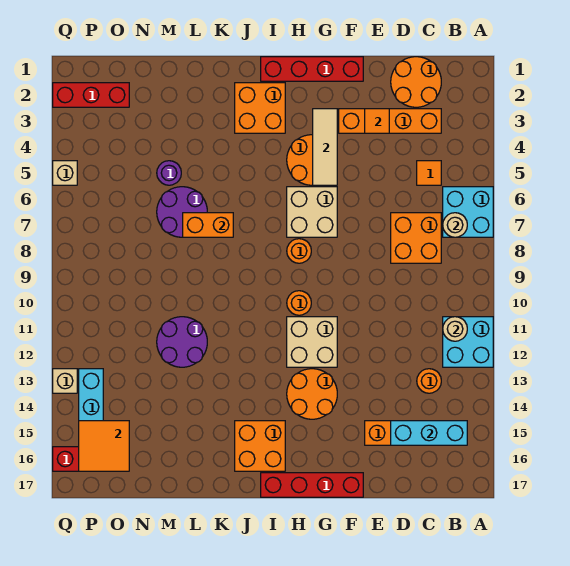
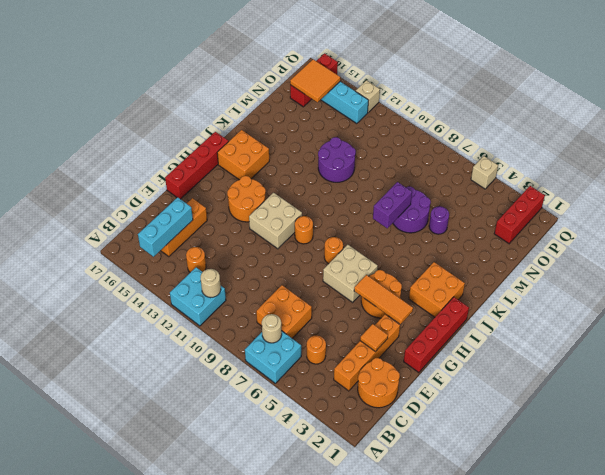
orange 1x1 tile [417,161,441,185] -> orange 1x1 round brick [307,336,326,364]
tan 1x3 tile [313,109,337,185] -> orange 1x3 tile [354,275,413,324]
orange 1x2 brick [183,213,233,237] -> purple 1x2 brick [373,182,412,228]

